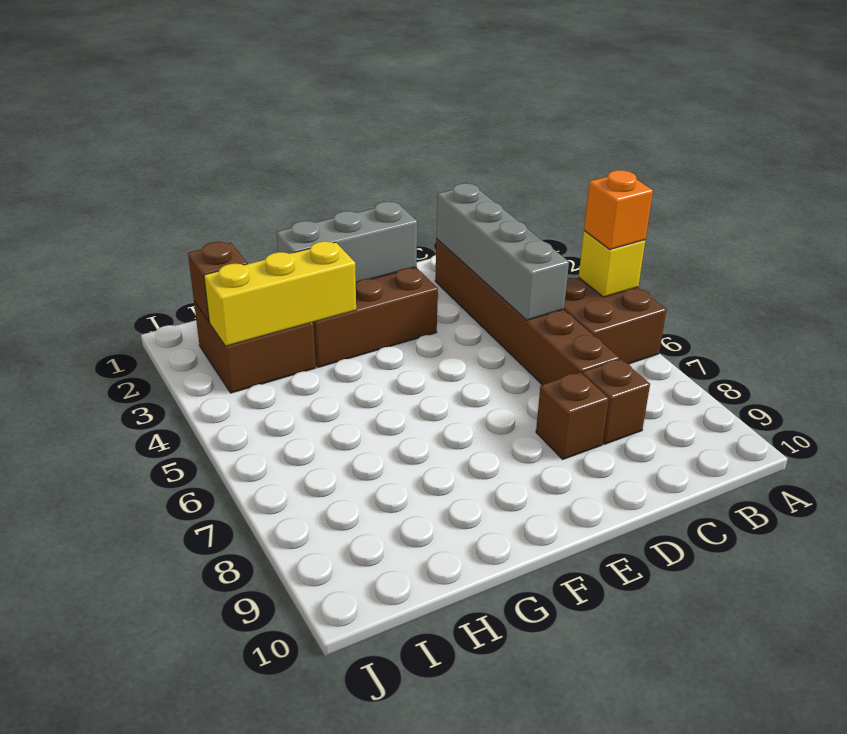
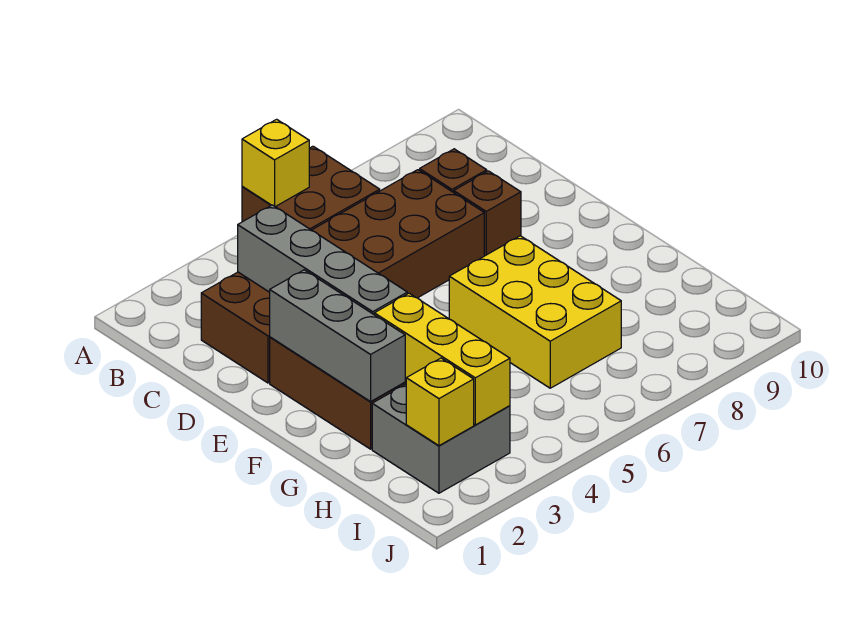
orange 1x1 brick [584,170,653,250] -> none
brown 1x6 brick [435,239,620,385] -> brown 2x6 brick [201,170,484,383]
grey 1x4 brick [436,183,569,320] -> grey 1x4 brick turned to [238,205,407,314]
none -> yellow 2x3 brick [449,236,621,388]
brown 2x2 brick [194,302,316,393] -> grey 2x2 brick [372,384,510,493]
brown 1x1 brick [188,242,247,322] -> yellow 1x1 brick [406,358,474,446]

